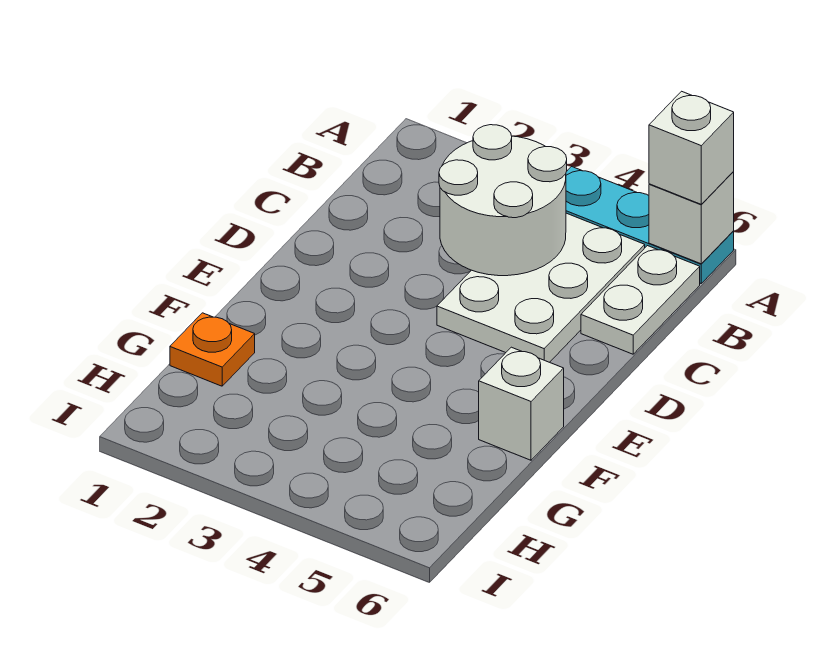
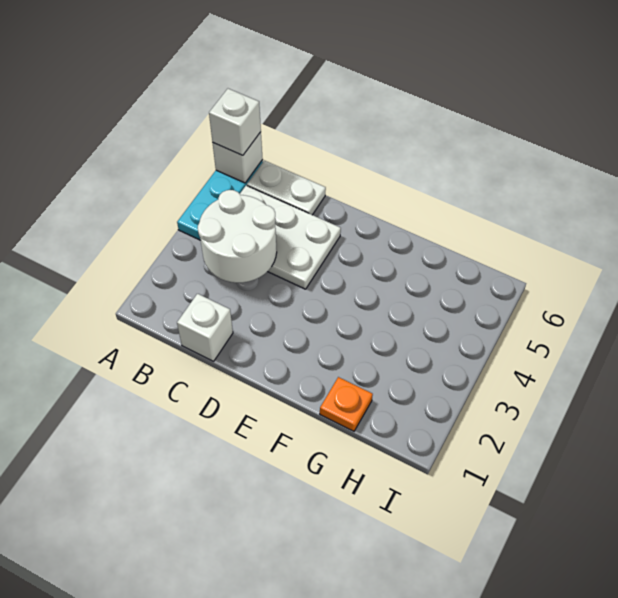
white 1x1 brick [479,347,564,460] -> white 1x1 brick moved to [177,294,233,361]

